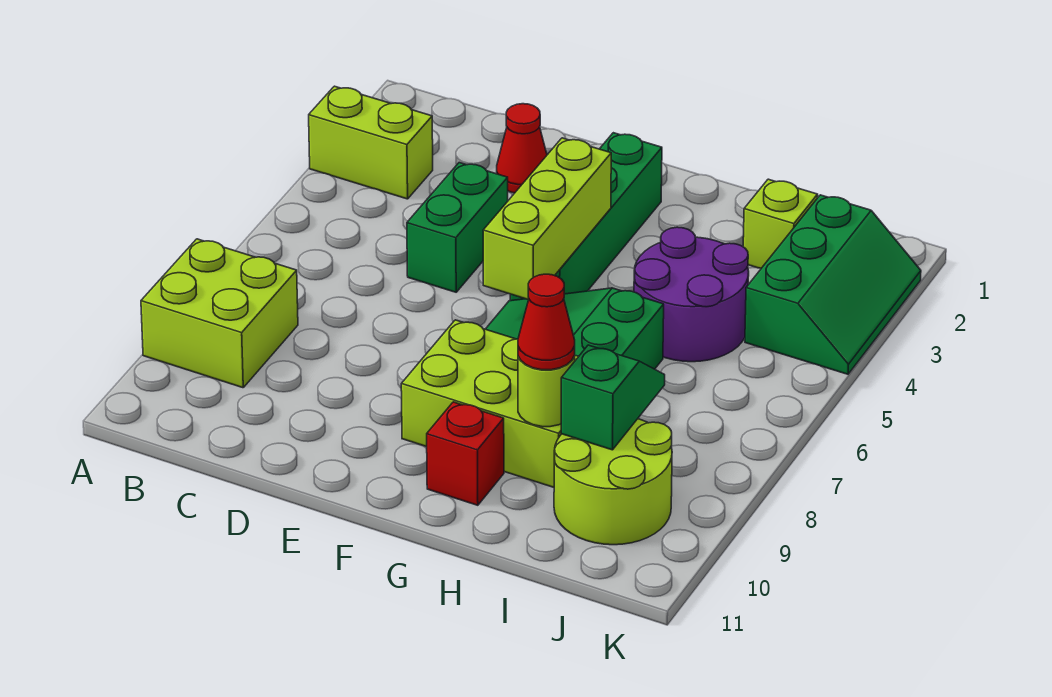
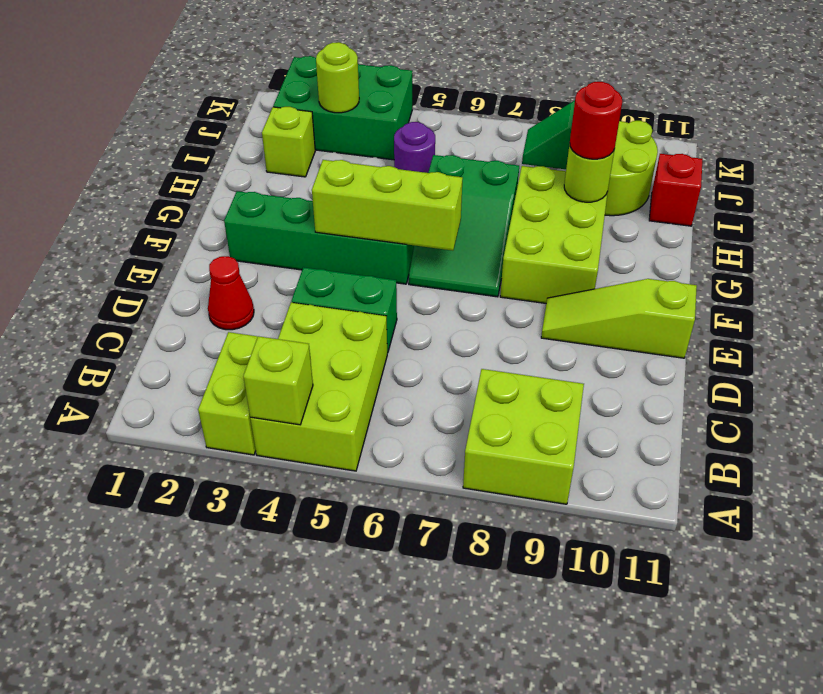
none -> lime 2x3 brick [250,302,387,471]
none -> lime 1x1 brick [243,336,313,425]
none -> lime 1x3 slope [541,279,697,358]
red 1x1 brick [427,402,504,505] -> red 1x1 brick moved to [649,154,702,226]
purple 2x2 round brick [634,227,749,362] -> purple 1x1 round brick [394,122,435,173]
red 1x1 cone [518,274,575,370] -> red 1x1 round brick [570,82,622,159]
green 2x3 slope [745,195,921,374] -> green 2x3 brick [273,56,412,160]
none -> lime 1x1 round brick [316,42,359,113]

